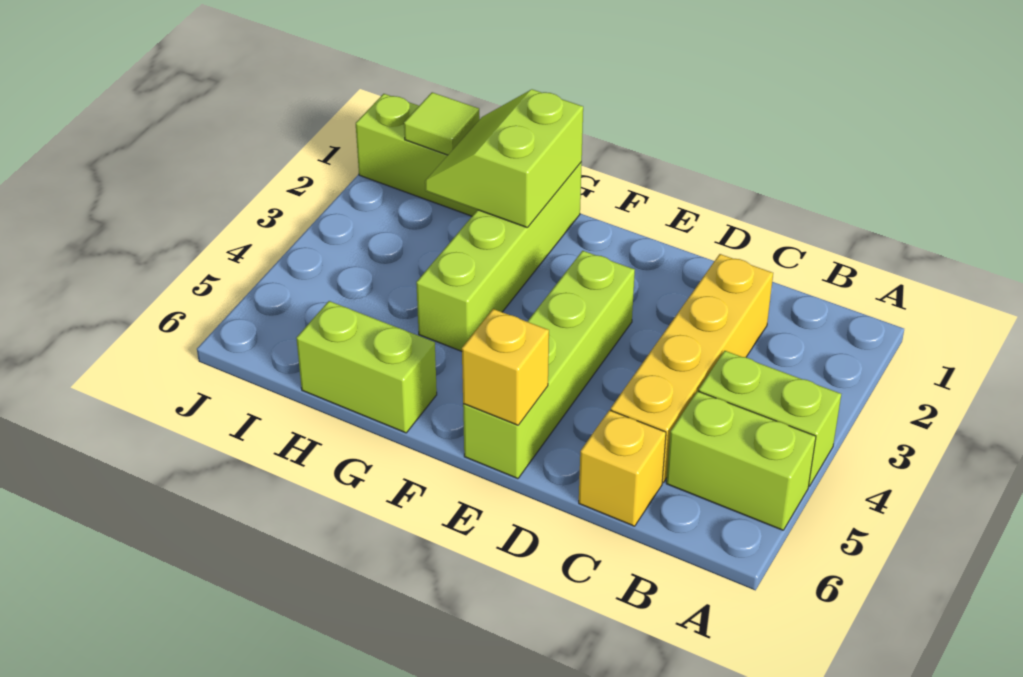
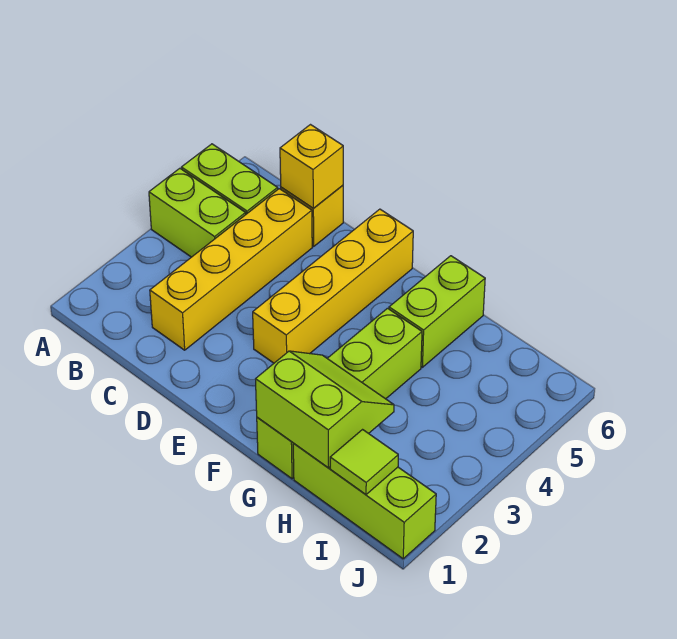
lime 1x4 brick [463,251,635,479] -> yellow 1x4 brick [253,209,413,363]
yellow 1x1 brick [462,309,549,425] -> yellow 1x1 brick moved to [280,125,343,209]
lime 2x2 slope [425,89,583,227] -> lime 2x2 slope turned to [255,351,394,468]
lime 1x2 brick [296,301,437,433] -> lime 1x2 brick turned to [389,256,485,367]

